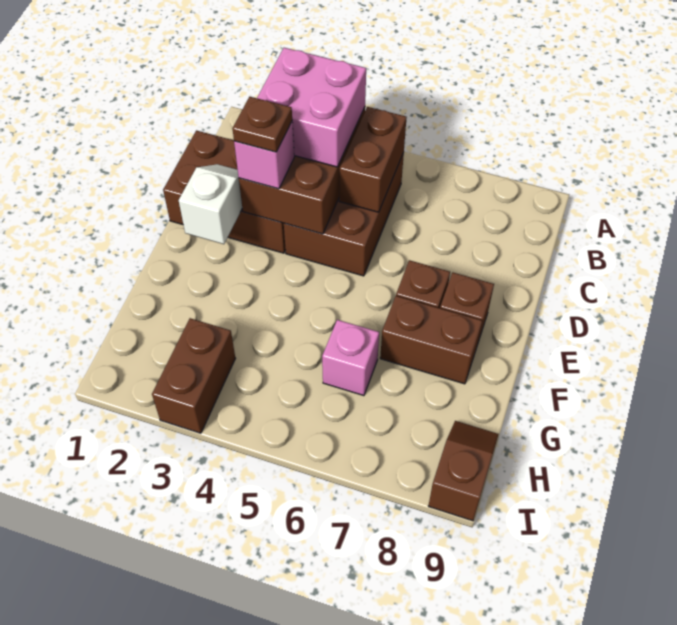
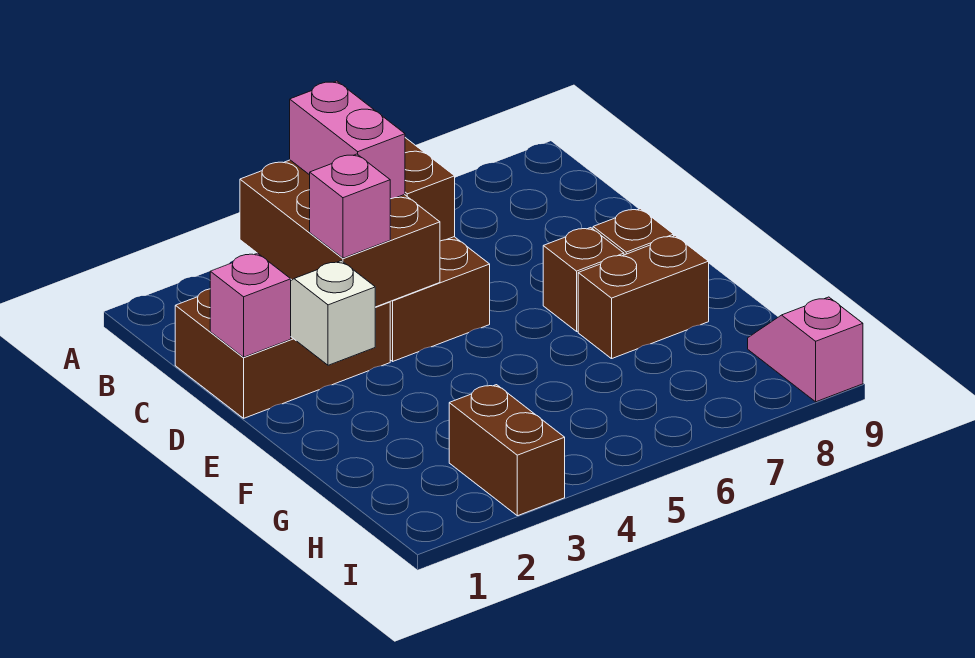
pink 2x2 brick [257,48,366,167] -> pink 1x2 brick [290,81,405,199]
brown 1x1 plate [233,97,292,152] -> none
pink 1x1 brick [322,320,379,396] -> pink 1x1 brick moved to [210,253,291,357]
brown 1x2 slope [429,421,499,521] -> pink 1x2 slope [748,297,863,402]

